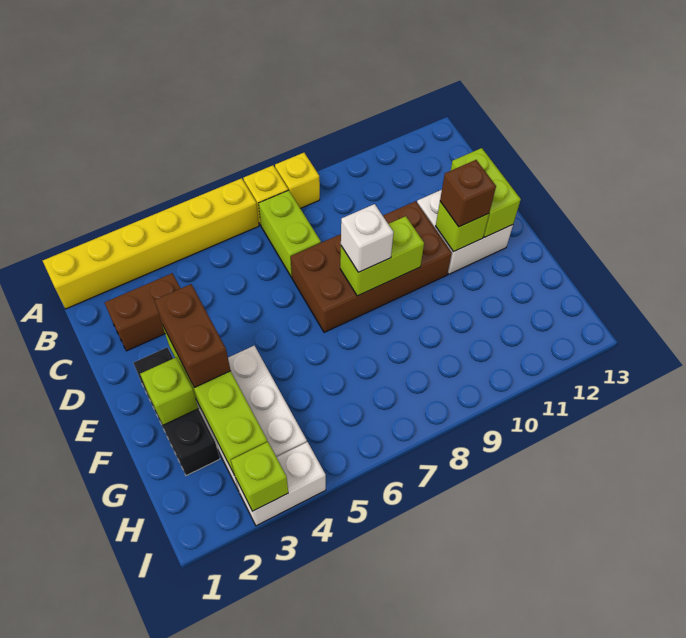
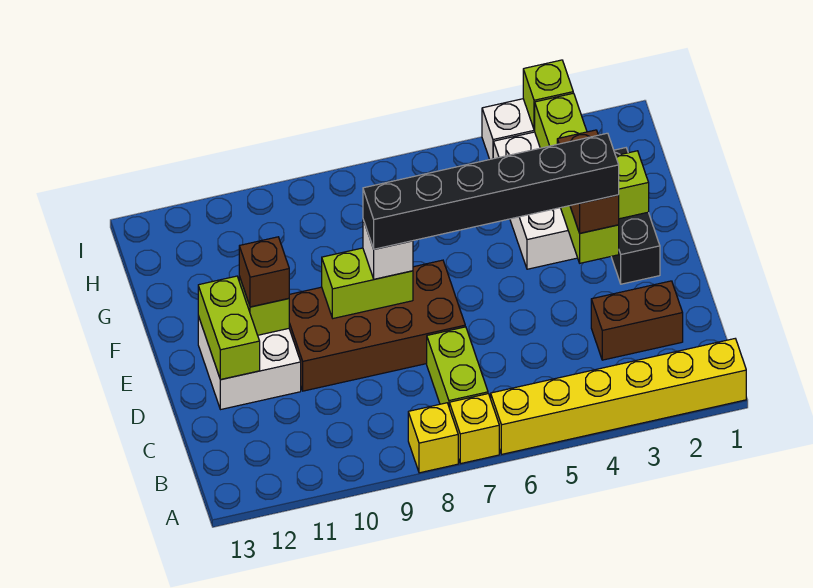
none -> black 1x6 brick [363,133,619,249]

